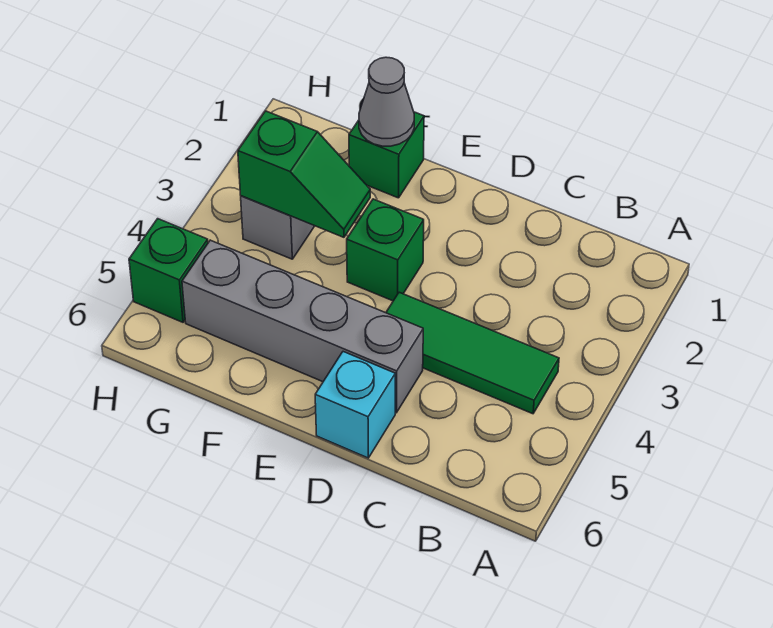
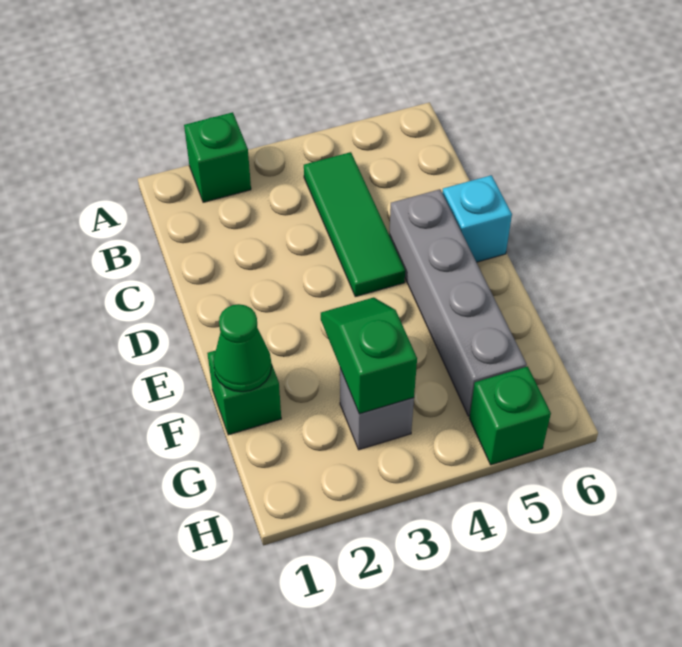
green 1x1 brick [347,199,424,301] -> green 1x1 brick moved to [184,112,251,202]
grey 1x1 cone [359,57,414,146] -> green 1x1 cone [213,304,272,392]

